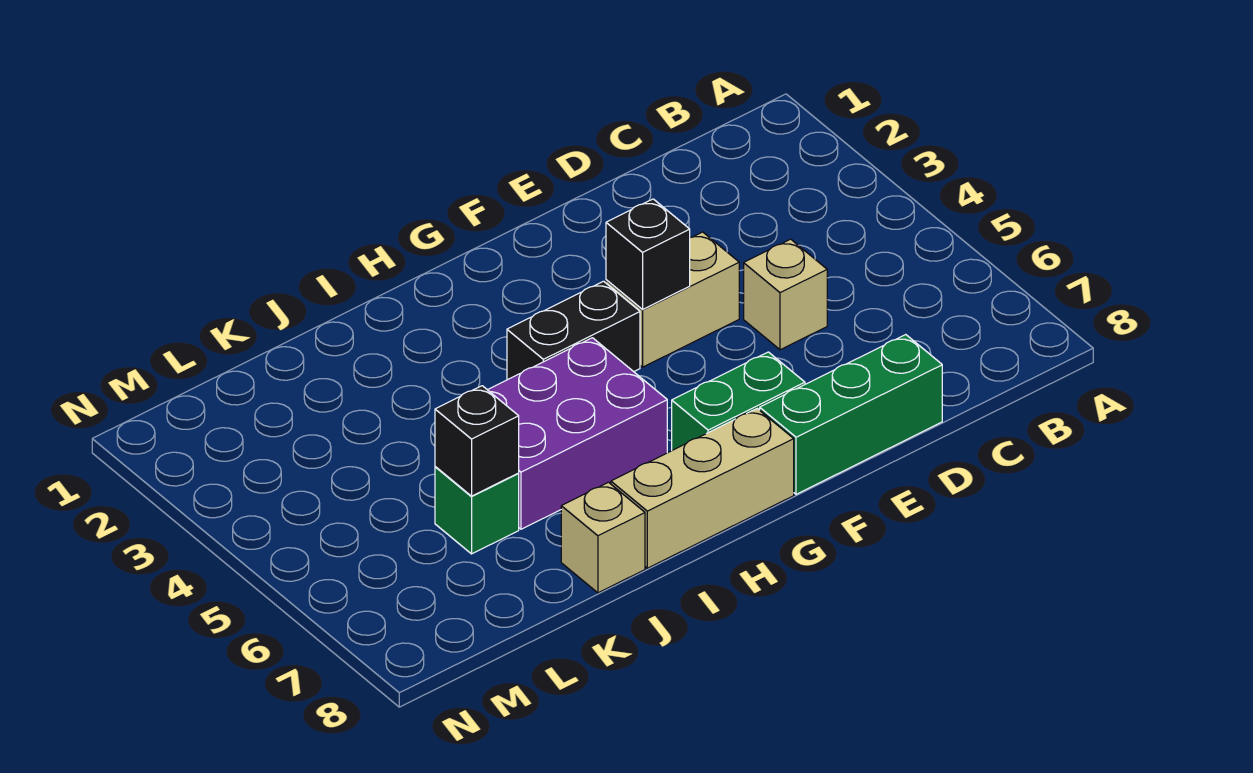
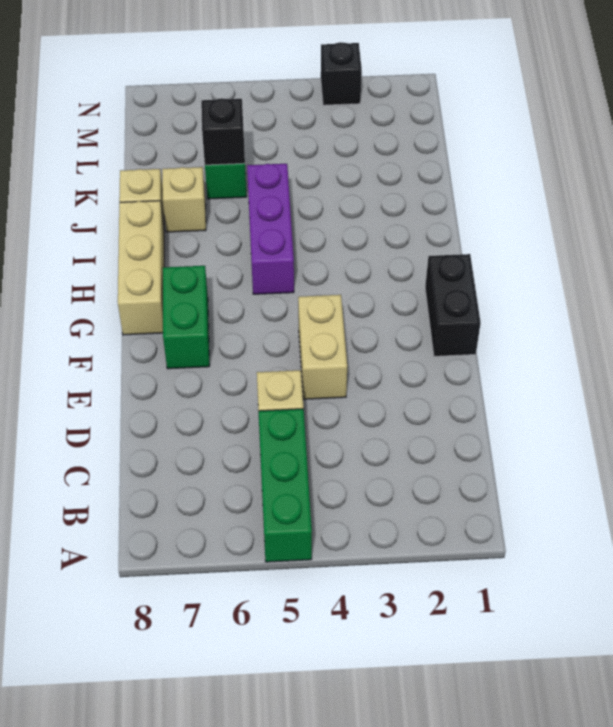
green 1x3 brick [760,335,942,494] -> green 1x3 brick moved to [259,409,312,562]
black 1x1 brick [606,199,690,309] -> black 1x1 brick moved to [321,42,362,105]
black 1x2 brick [507,281,640,380] -> black 1x2 brick moved to [425,254,481,356]
purple 2x3 brick [488,338,667,529] -> purple 1x3 brick [247,164,294,294]
none -> tan 1x1 brick [162,167,206,232]

